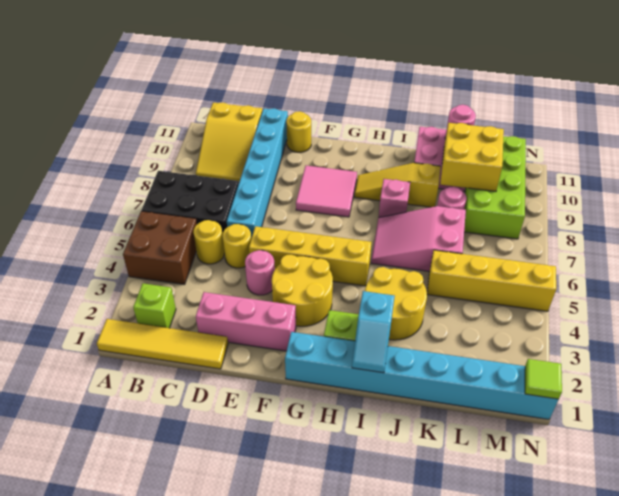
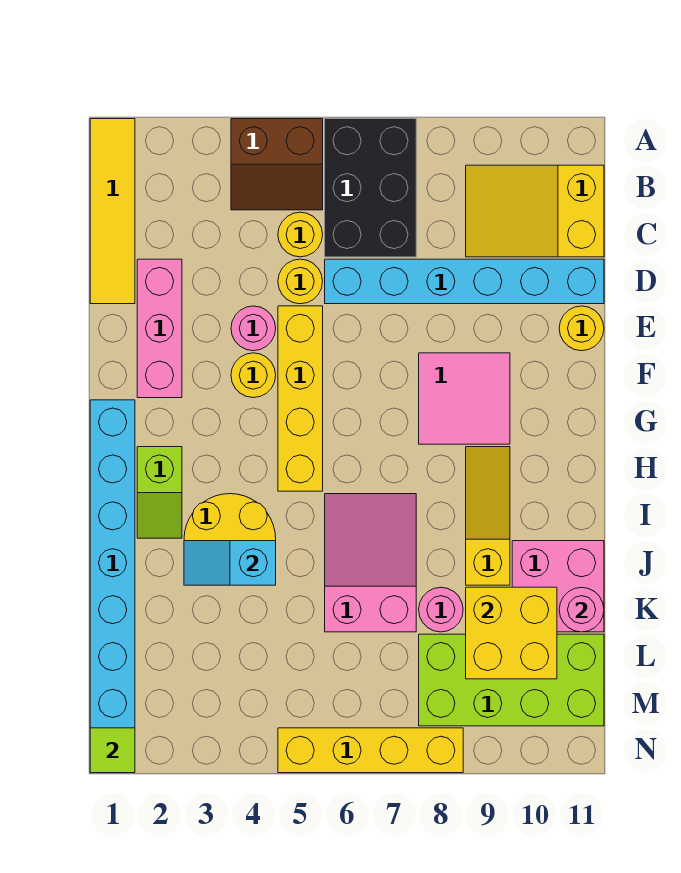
brown 2x2 brick [123,211,197,285] -> brown 2x2 slope [231,119,323,210]
lime 1x1 brick [133,283,176,328] -> none
yellow 2x2 round brick [272,255,333,326] -> yellow 1x1 round brick [231,353,276,398]
cyan 1x2 slope [352,291,395,373] -> cyan 1x2 slope moved to [184,541,276,585]
pink 1x1 brick [379,179,410,217] -> none
yellow 1x4 brick [427,250,556,311] -> yellow 1x4 brick turned to [278,728,463,773]

